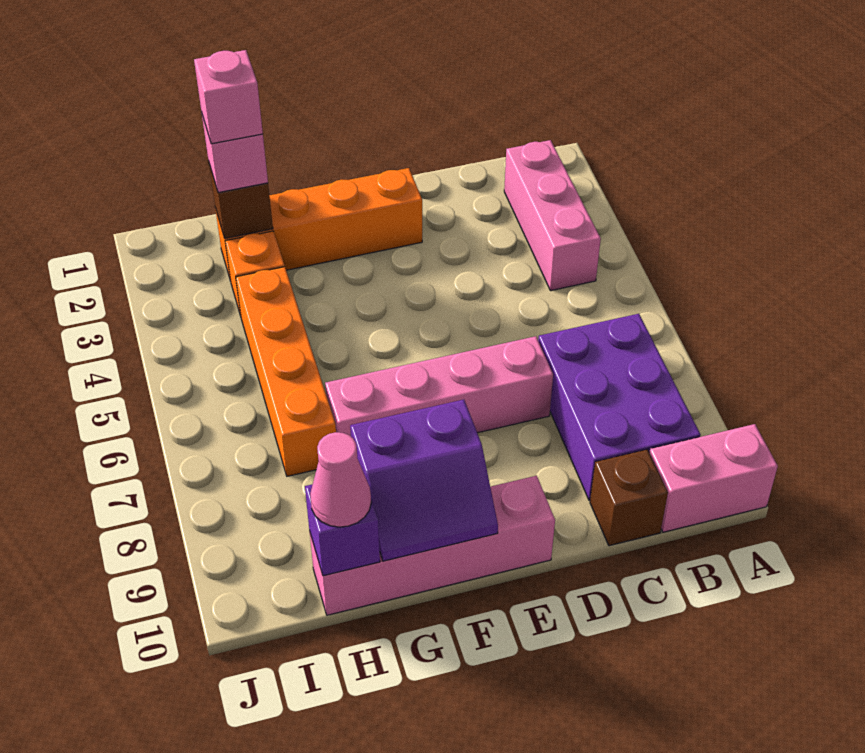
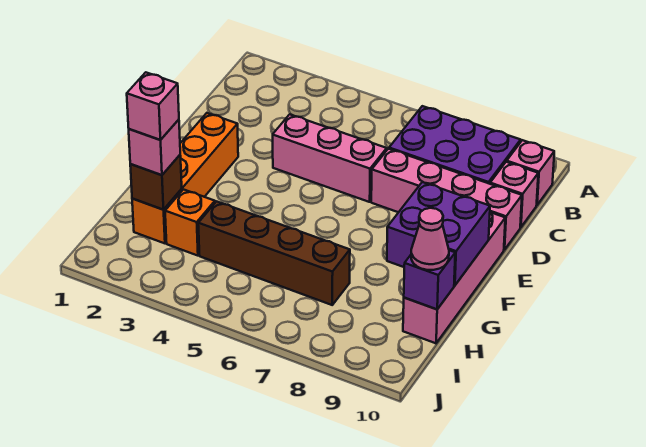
pink 1x2 brick [649,424,778,532] -> pink 1x1 brick [507,140,554,205]
pink 1x3 brick [504,140,601,291] -> pink 1x3 brick moved to [273,114,387,202]
brown 1x1 brick [590,450,668,546] -> pink 1x1 brick [490,162,538,227]
pink 1x4 brick [325,336,553,436] -> pink 1x4 brick turned to [371,149,522,250]
purple 2x2 slope [350,400,498,561] -> purple 2x2 brick [387,182,490,285]
orange 1x4 brick [236,267,336,476] -> brown 1x4 brick [198,201,350,305]

